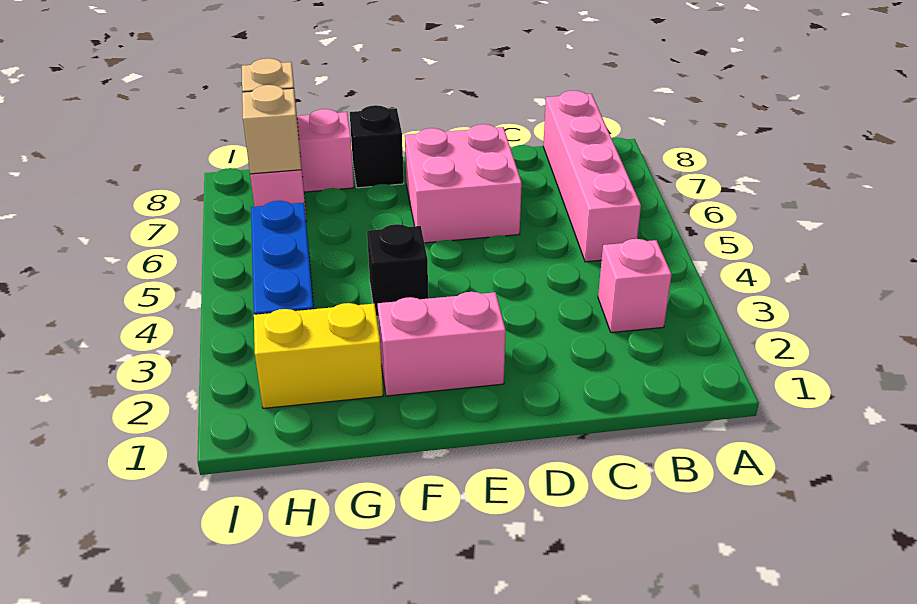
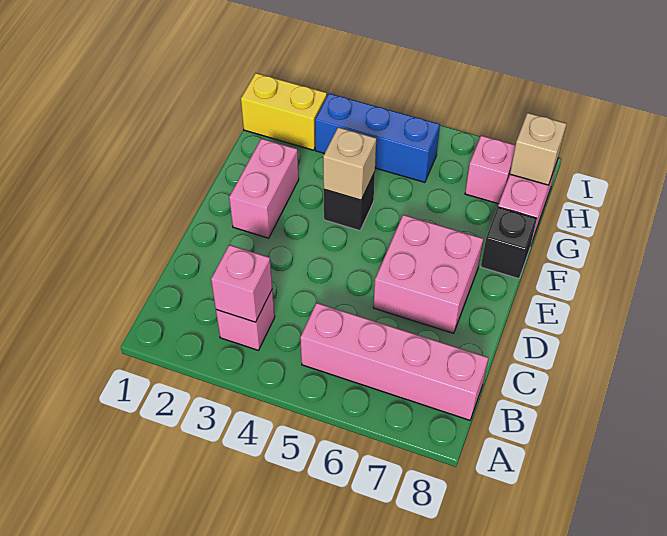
none -> pink 1x1 brick [211,245,272,322]
yellow 1x2 brick [254,303,383,408] -> yellow 1x2 brick turned to [241,73,327,150]
tan 1x1 brick [242,85,301,174] -> tan 1x1 brick moved to [323,127,376,200]

